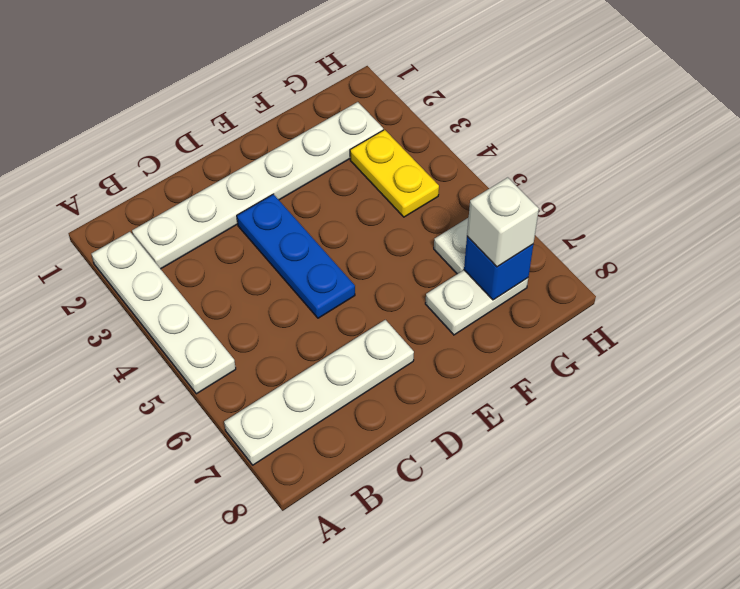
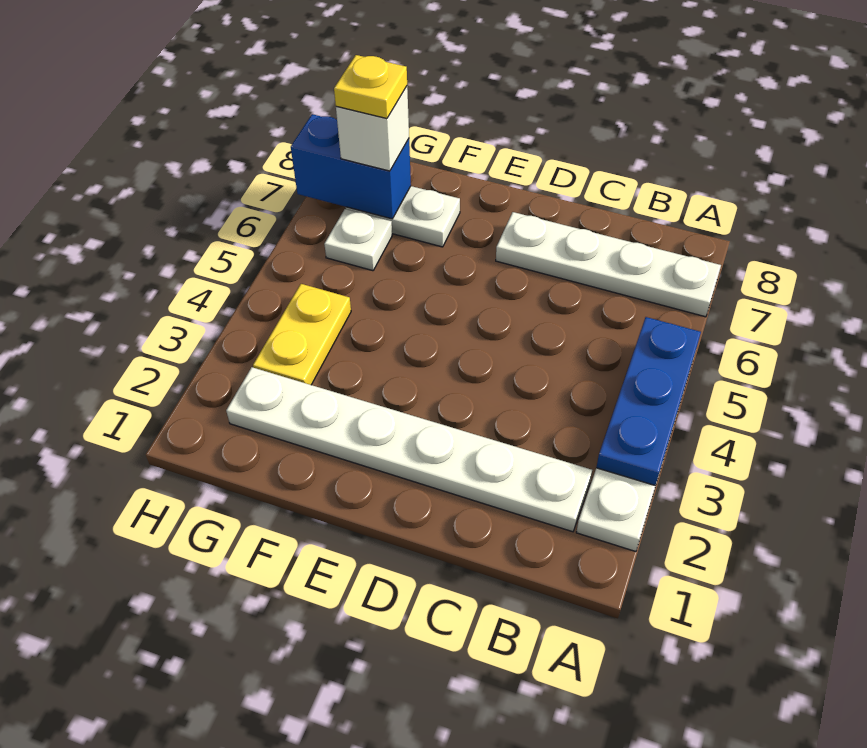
blue 1x3 plate [237,194,355,318] -> blue 1x3 plate moved to [596,317,701,486]
blue 1x1 brick [464,236,533,300] -> blue 1x2 brick [291,114,411,219]
none -> yellow 1x1 plate [334,55,407,119]

